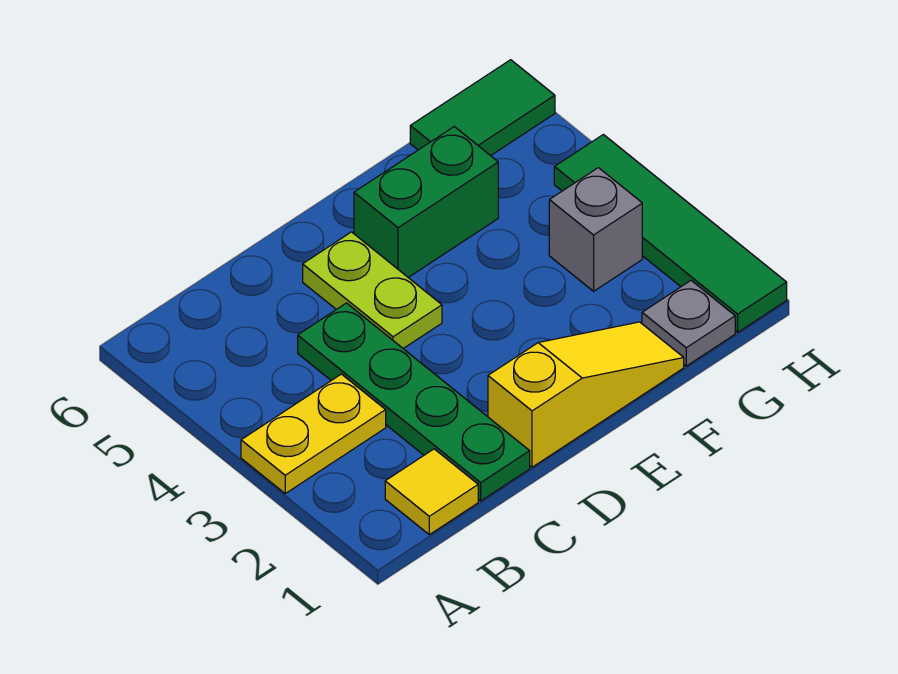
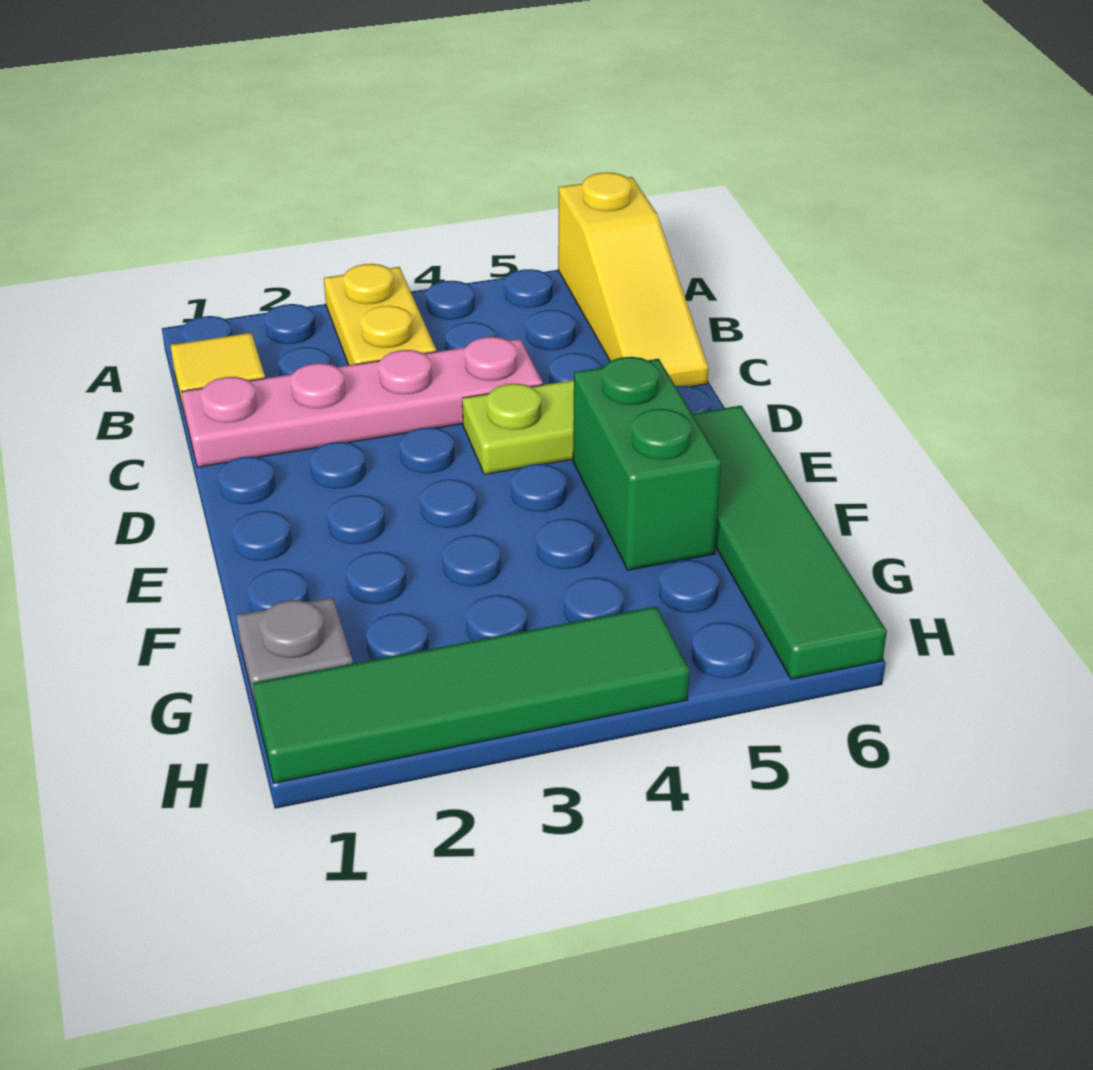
green 1x4 plate [298,303,530,501] -> pink 1x4 plate [182,337,543,467]
yellow 1x3 slope [488,322,684,467] -> yellow 1x3 slope moved to [558,172,709,386]
grey 1x1 brick [549,168,642,291] -> none
green 1x2 tile [410,60,555,156] -> green 1x4 tile [693,406,887,679]

